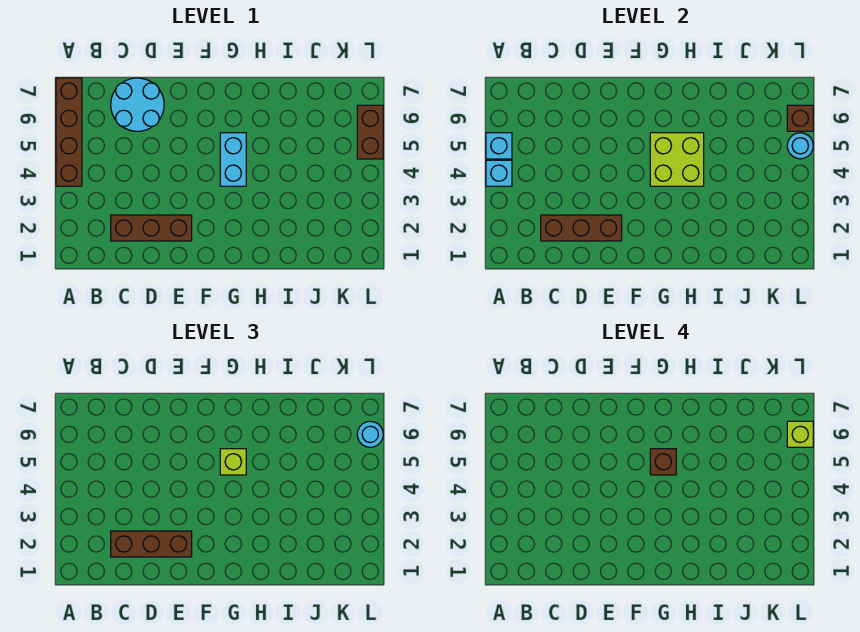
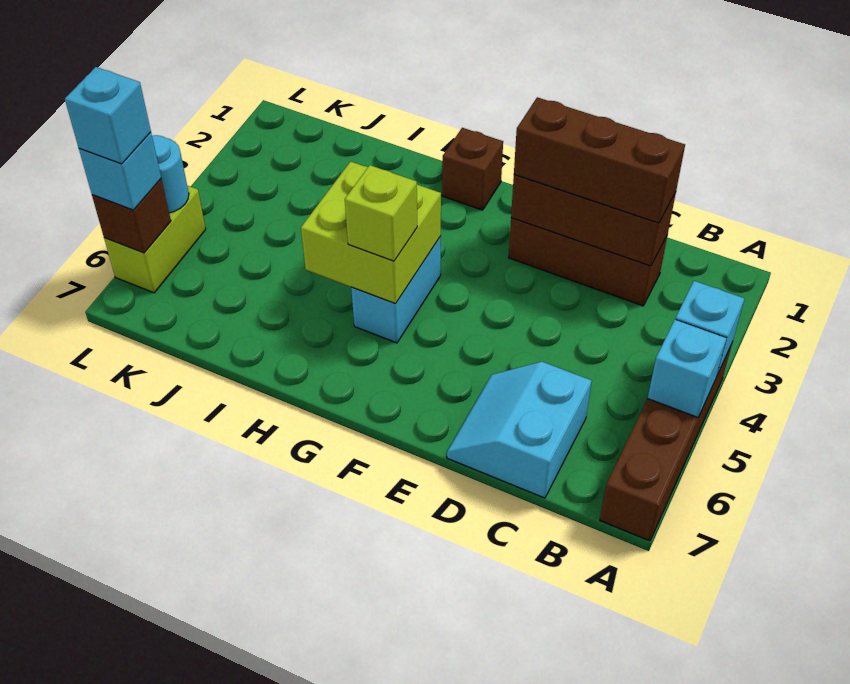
cyan 2x2 round brick [111,78,164,131] -> cyan 2x2 slope [447,362,592,498]
brown 1x1 brick [650,449,676,475] -> brown 1x1 brick moved to [442,128,503,210]
brown 1x2 brick [357,105,383,159] -> lime 1x2 brick [104,186,206,293]
cyan 1x1 round brick [357,421,383,447] -> cyan 1x1 brick [79,132,161,210]
lime 1x1 brick [787,421,813,447] -> cyan 1x1 brick [65,67,151,164]

